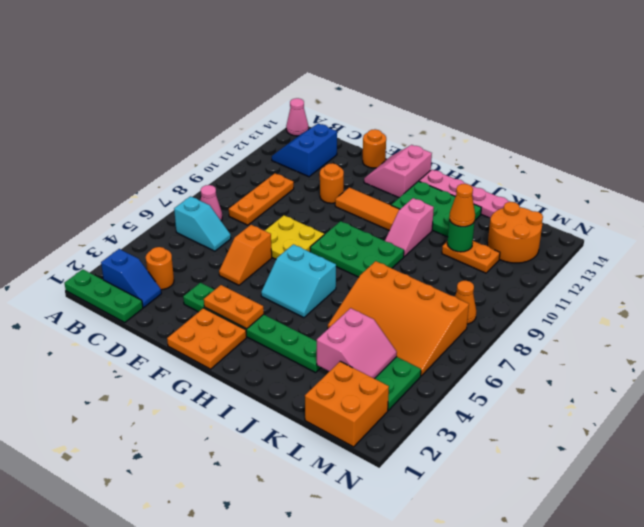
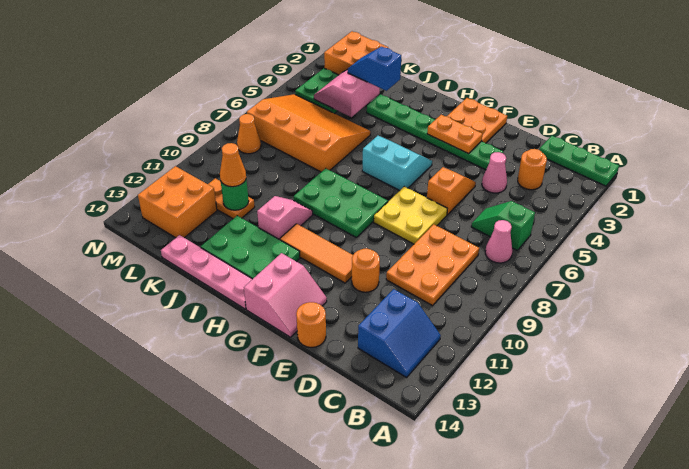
pink 1x1 cone [286,98,308,136] -> pink 1x1 cone moved to [482,152,507,193]
blue 1x2 slope [101,249,161,307] -> blue 1x2 slope moved to [348,47,401,91]
cyan 1x2 slope [174,196,231,251] -> green 1x2 slope [471,201,535,250]
orange 1x3 plate [229,173,294,225] -> orange 2x3 plate [386,224,479,306]
orange 2x2 round brick [488,202,543,263] -> orange 2x2 brick [138,166,217,238]

